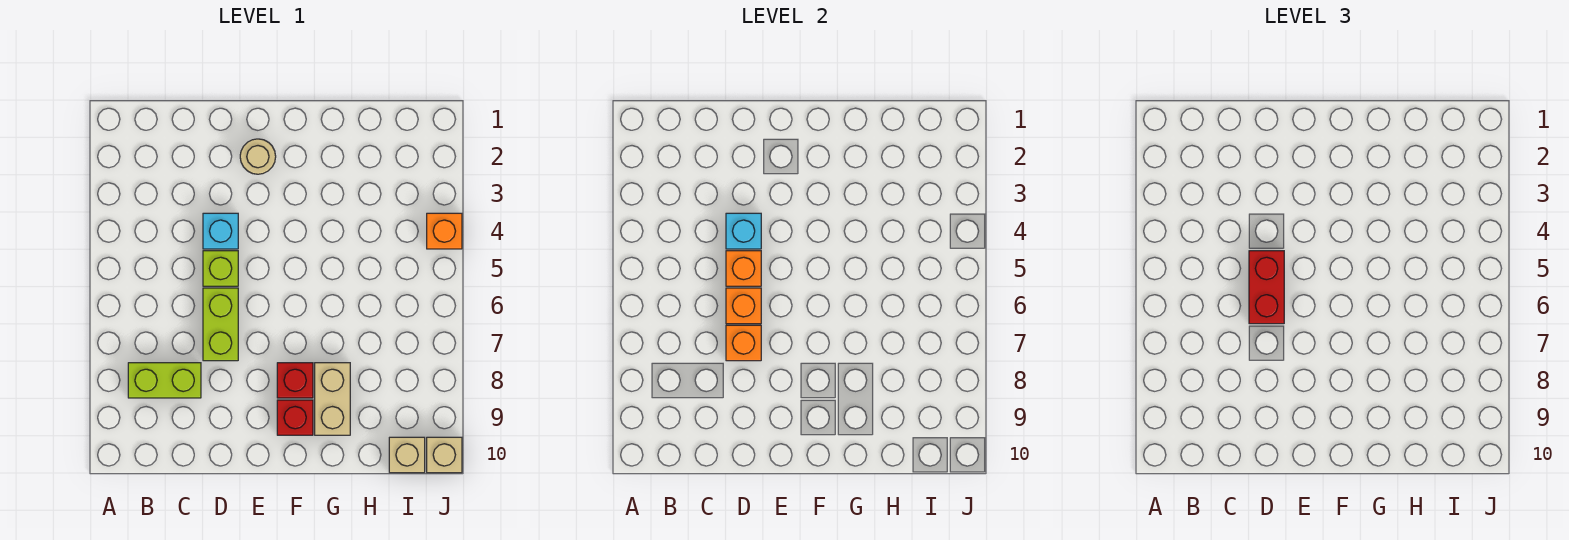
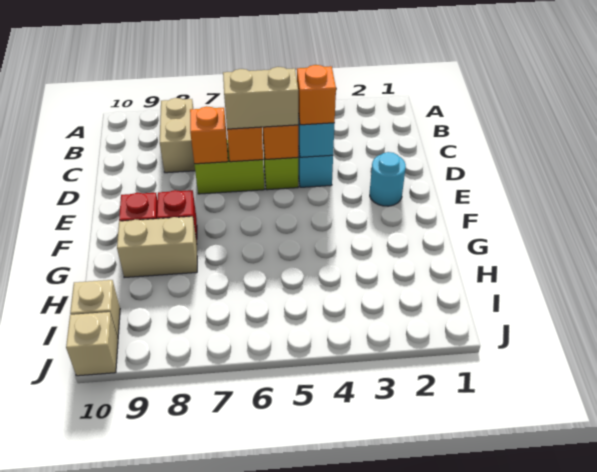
lime 1x2 brick [128,363,201,398] -> tan 1x2 brick [160,98,195,173]
red 1x2 brick [1249,251,1284,324] -> tan 1x2 brick [223,67,298,129]
tan 1x1 round brick [240,139,276,174] -> cyan 1x1 round brick [370,152,406,206]
orange 1x1 brick [427,213,462,249] -> orange 1x1 brick moved to [297,65,336,125]

